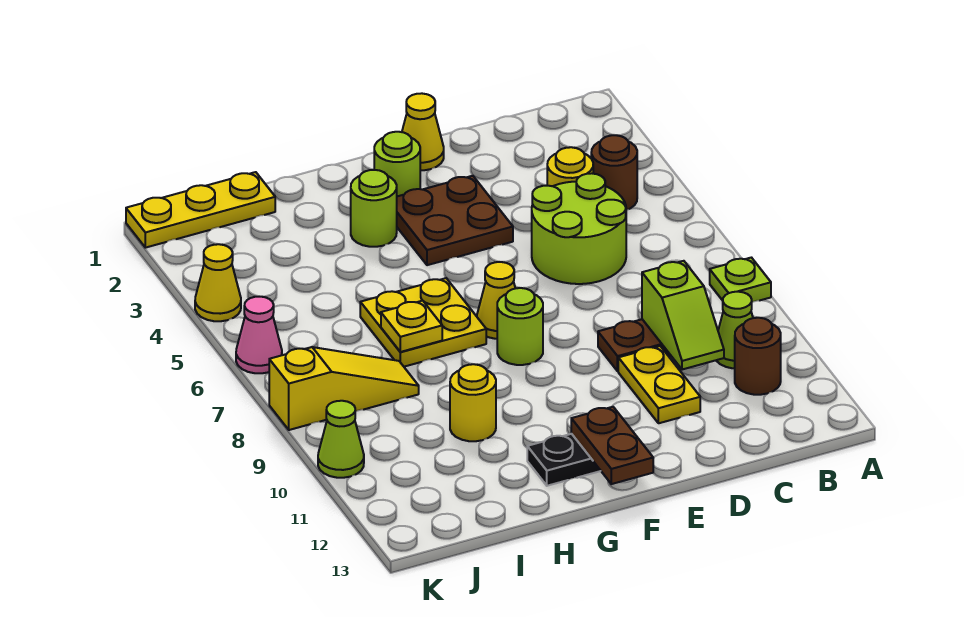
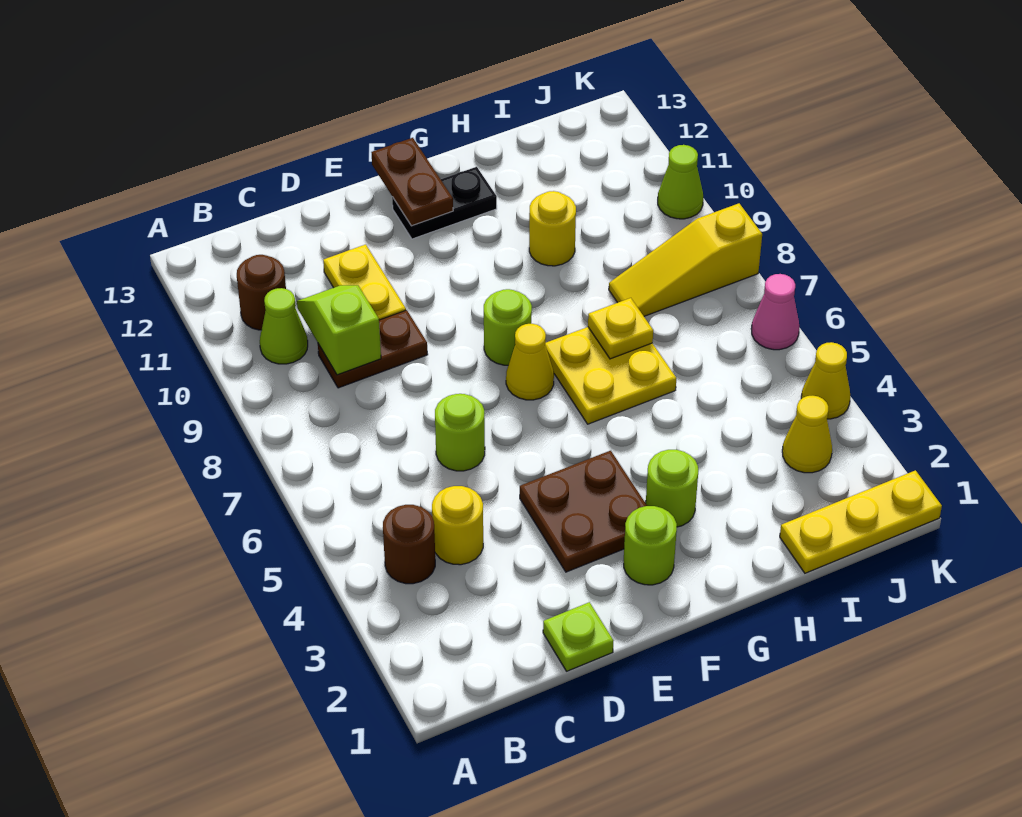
lime 1x1 plate [710,258,771,302] -> lime 1x1 plate moved to [543,602,613,671]
lime 2x2 round brick [532,173,626,284] -> lime 1x1 round brick [435,394,485,471]
yellow 1x1 cone [402,93,444,170] -> yellow 1x1 cone moved to [782,396,832,473]

